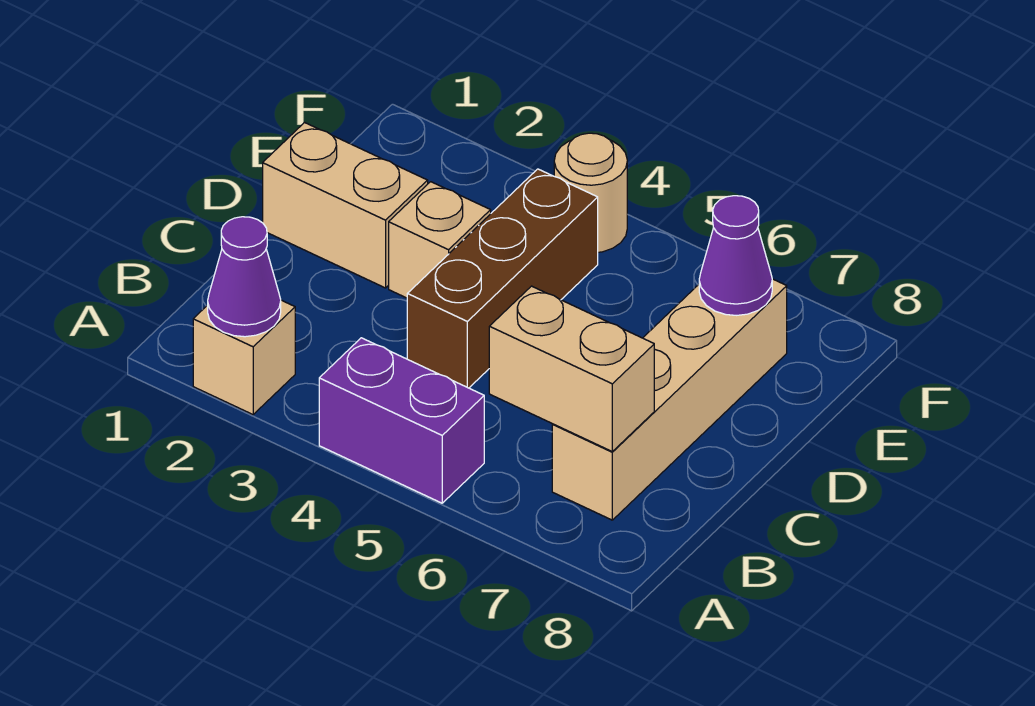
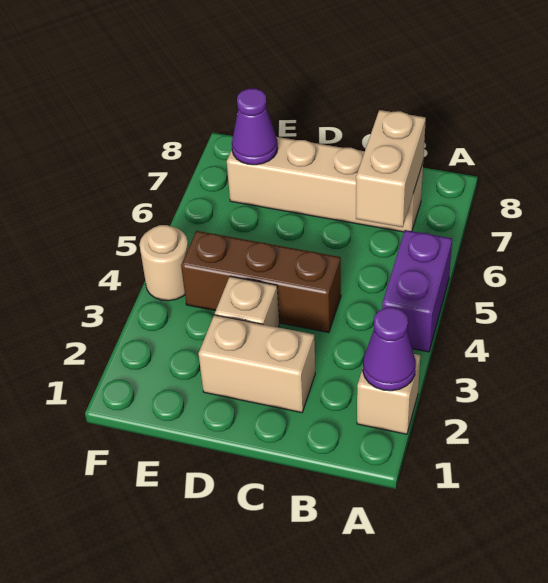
tan 1x2 brick [263,123,428,288] -> tan 1x2 brick turned to [199,315,315,413]

